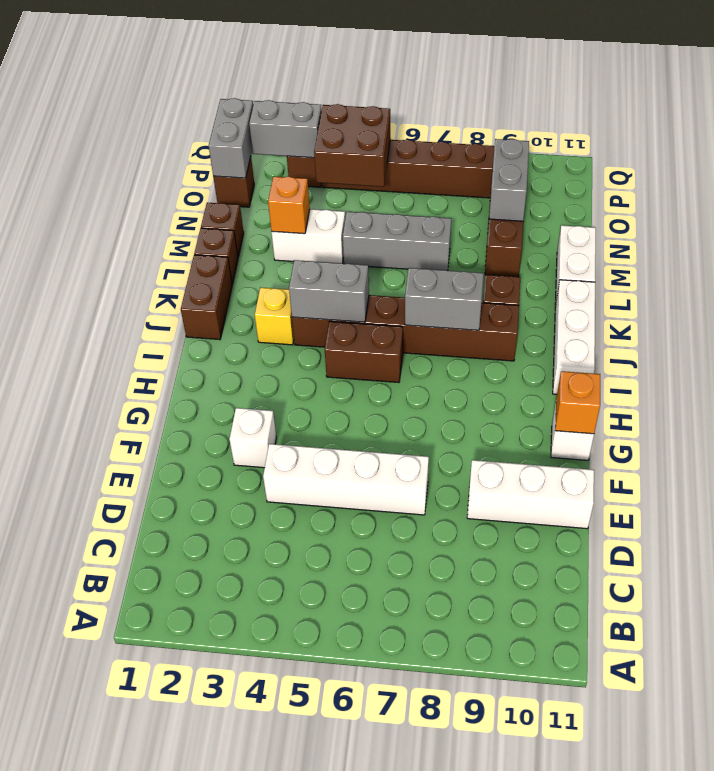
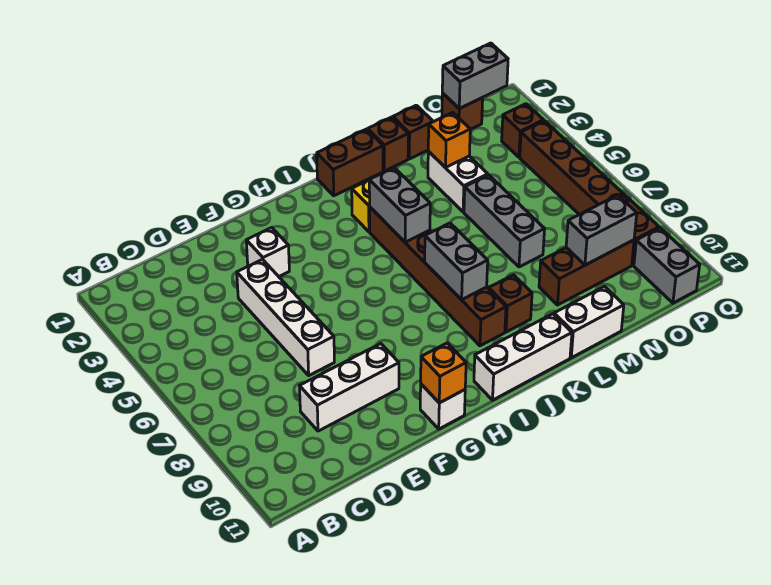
white 1x3 brick [467,460,594,529] -> white 1x3 brick turned to [300,344,399,431]
brown 1x2 brick [325,321,403,383] -> none
brown 2x2 brick [314,104,391,187] -> none
grey 1x2 brick [249,100,322,158] -> grey 1x2 brick moved to [634,228,700,303]

